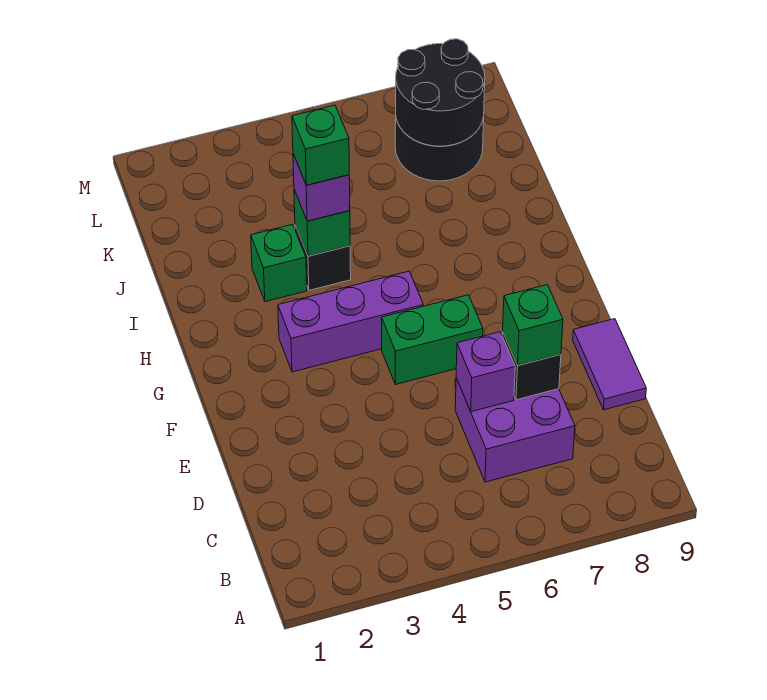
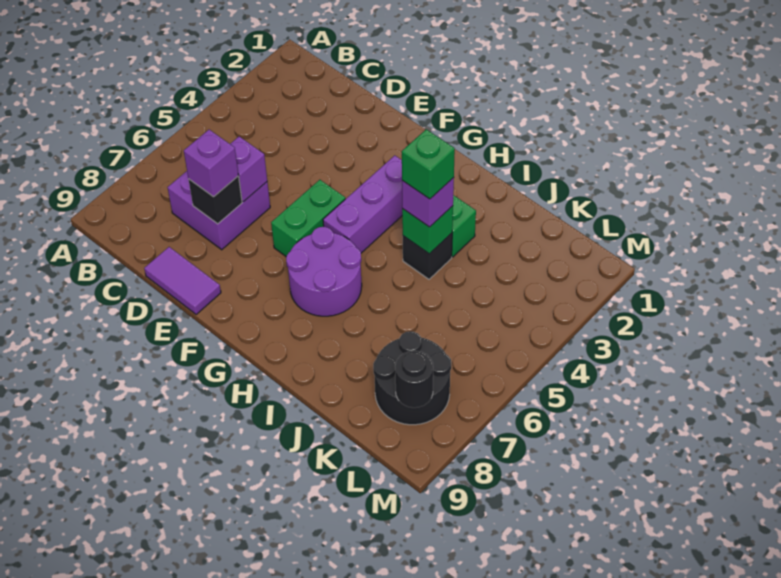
green 1x1 brick [503,285,563,365] -> purple 1x1 brick [184,130,238,197]
none -> purple 2x2 round brick [286,227,362,316]
black 2x2 round brick [396,39,485,146] -> black 1x1 round brick [395,351,433,408]

